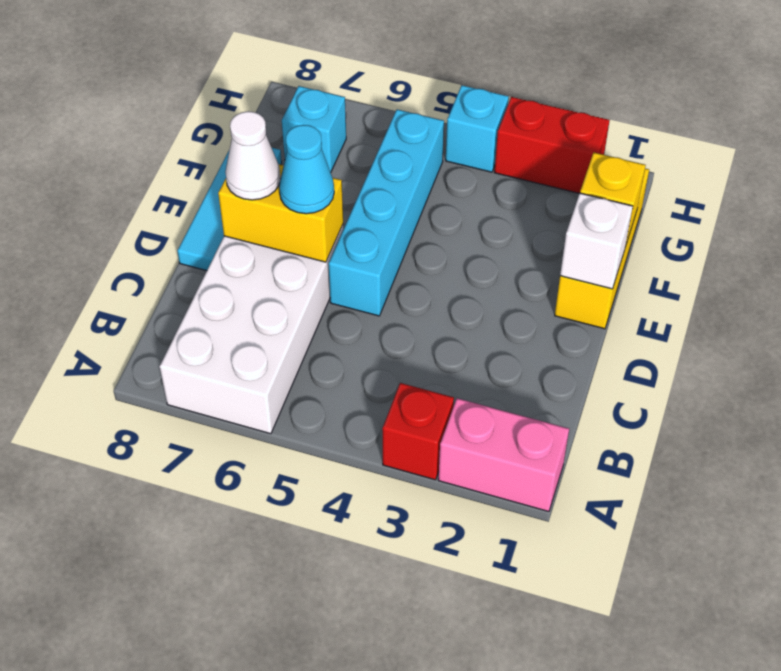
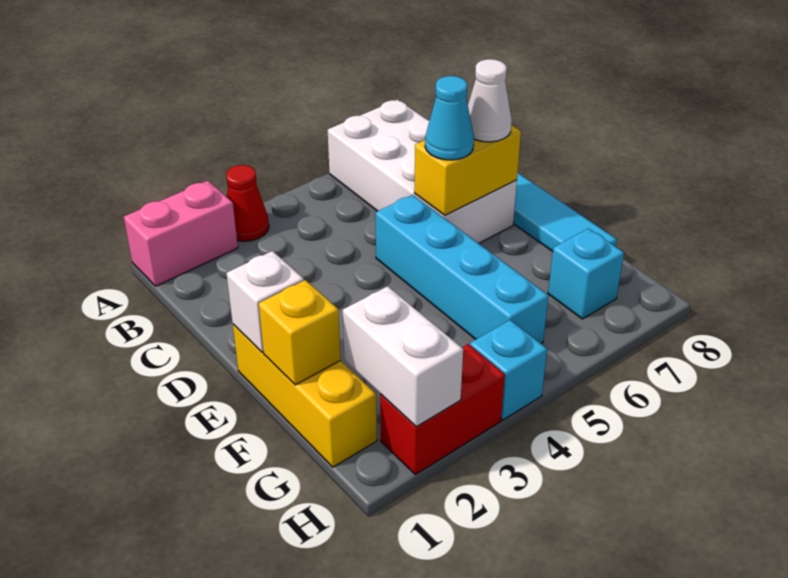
red 1x1 brick [382,383,454,480] -> red 1x1 cone [226,165,269,241]
none -> white 1x2 brick [343,286,463,427]

